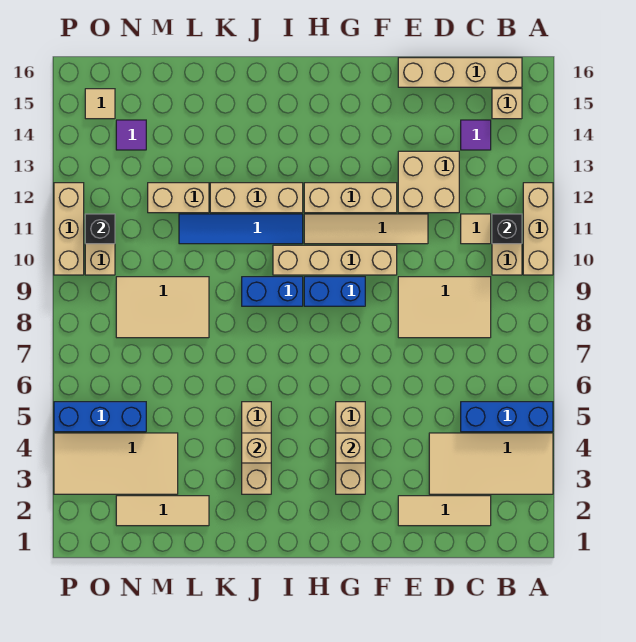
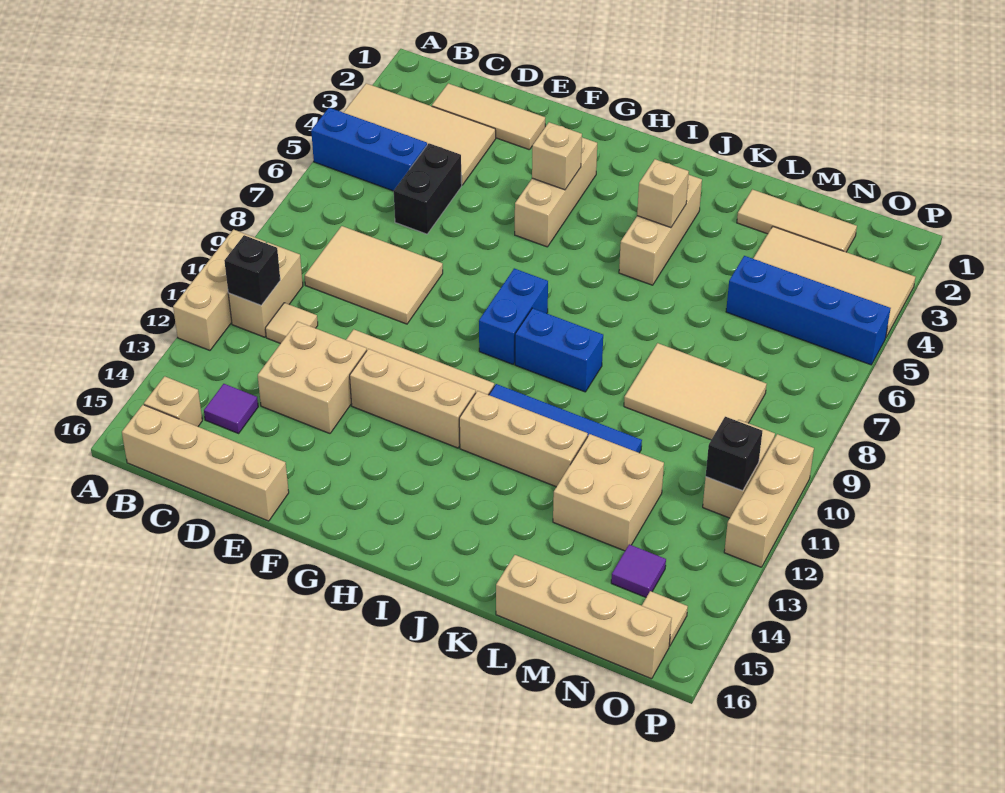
none -> black 1x2 brick [394,143,462,234]
tan 1x4 brick [273,245,397,275] -> tan 1x4 brick moved to [496,555,672,679]
blue 1x2 brick [304,277,365,306] -> blue 1x2 brick turned to [479,268,548,364]
tan 1x2 brick [148,183,209,213] -> tan 2x2 brick [553,434,664,551]
blue 1x3 brick [54,402,146,432] -> blue 1x4 brick [726,256,891,365]

